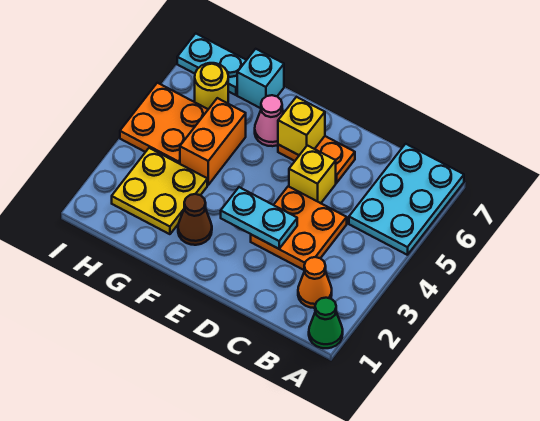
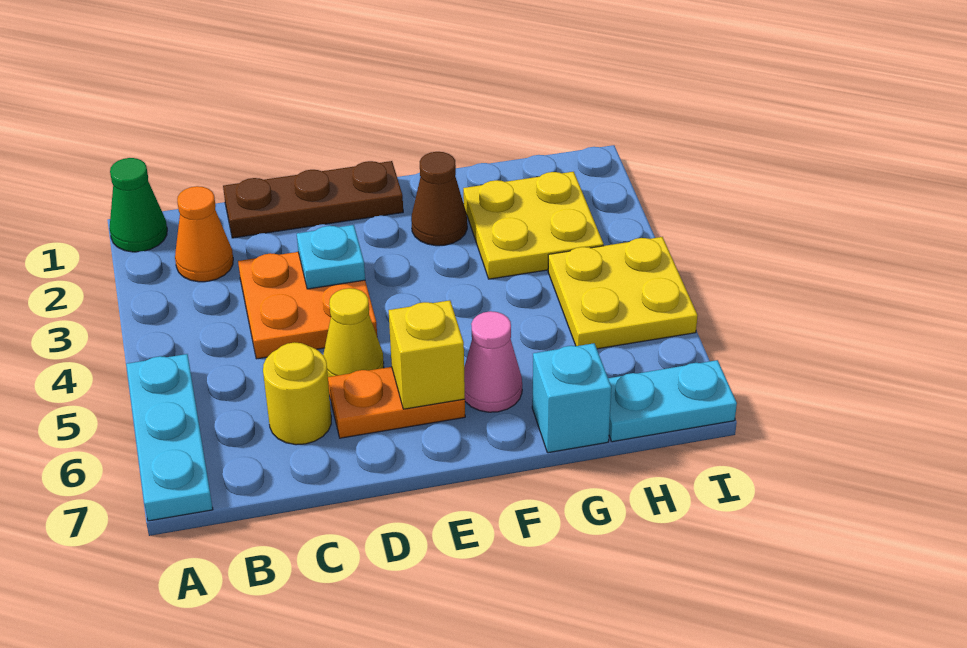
cyan 2x3 plate [349,144,464,255] -> cyan 1x3 plate [126,354,213,521]
none -> brown 1x3 plate [223,161,403,238]
cyan 1x2 plate [221,187,297,249] -> cyan 1x1 plate [297,225,365,289]
yellow 1x1 brick [289,145,336,203] -> yellow 1x1 cone [323,288,384,377]
orange 1x2 brick [180,98,246,185] -> none
orange 2x2 plate [120,83,208,164] -> yellow 2x2 plate [548,237,698,349]
yellow 1x1 round brick [195,63,228,109] -> yellow 1x1 round brick moved to [263,342,331,445]

